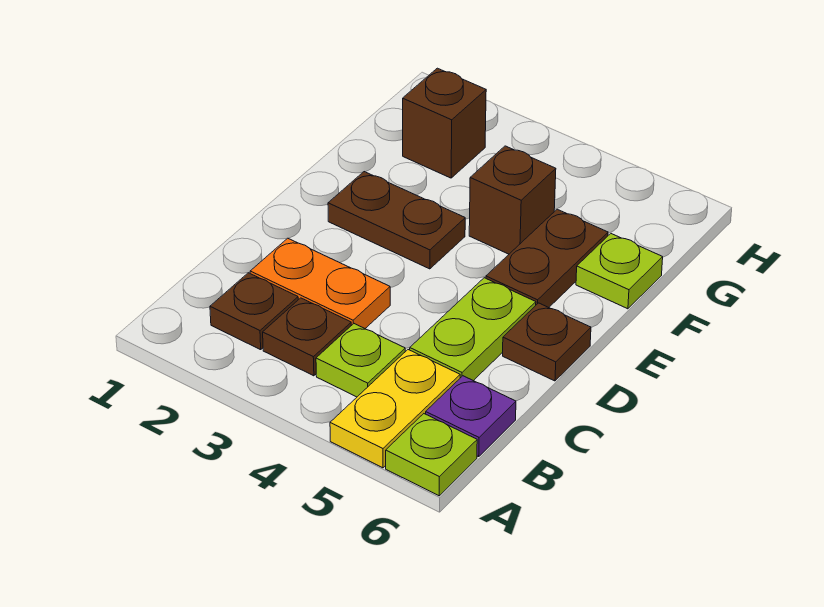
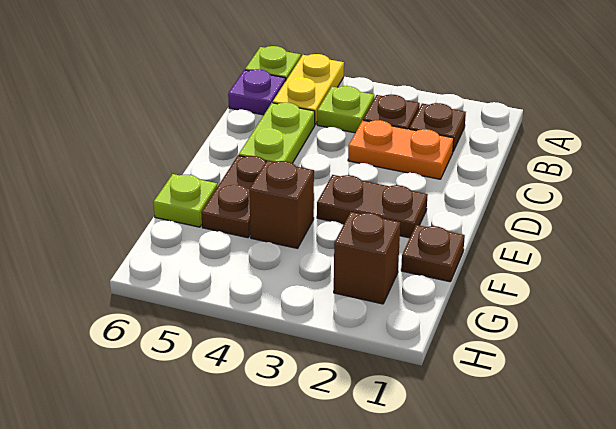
brown 1x1 plate [503,303,591,381] -> brown 1x1 plate moved to [401,225,465,282]

